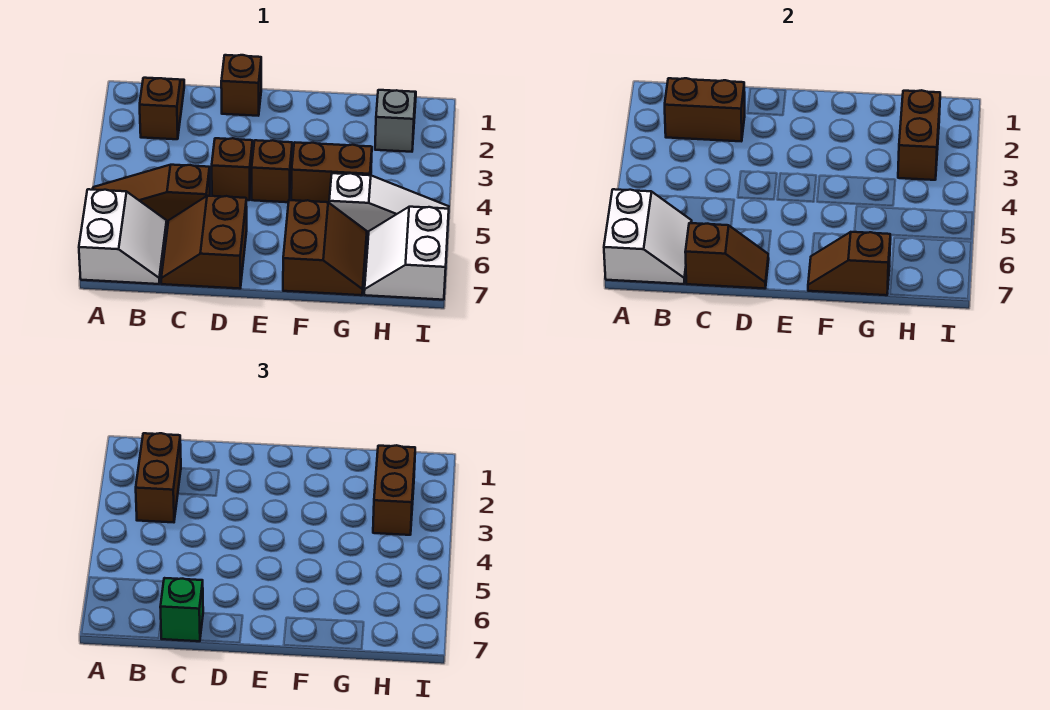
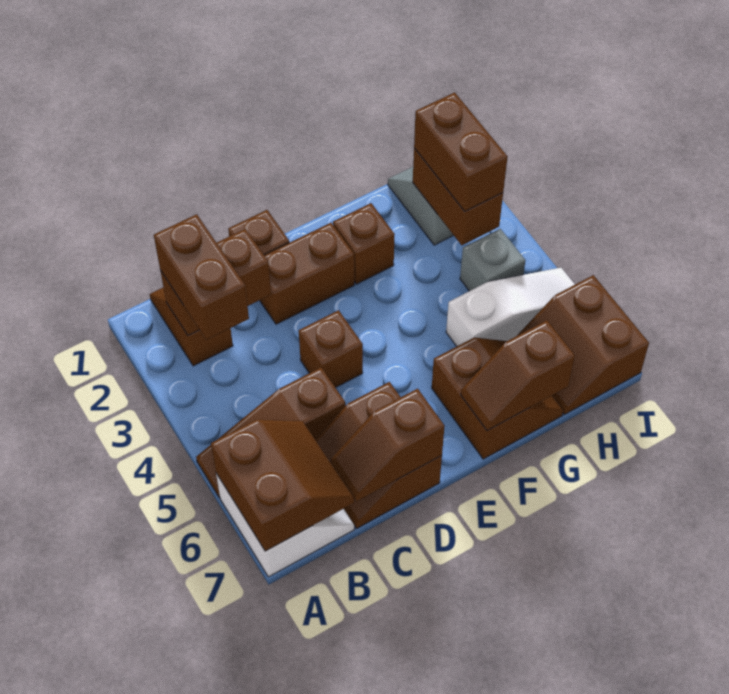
white 2x2 slope [604,189,692,284] -> brown 2x2 slope [211,420,354,551]
brown 1x2 slope [685,223,769,289] -> brown 1x2 slope turned to [331,389,445,501]
green 1x1 brick [160,578,203,641] -> none
brown 1x1 brick [252,140,292,202] -> brown 1x1 brick moved to [333,203,395,284]
brown 1x2 brick [291,143,372,202] -> brown 1x2 brick moved to [260,223,354,324]
none -> grey 1x1 brick [460,229,526,291]
white 2x2 slope [364,207,449,300] -> brown 2x2 slope [517,275,649,415]

